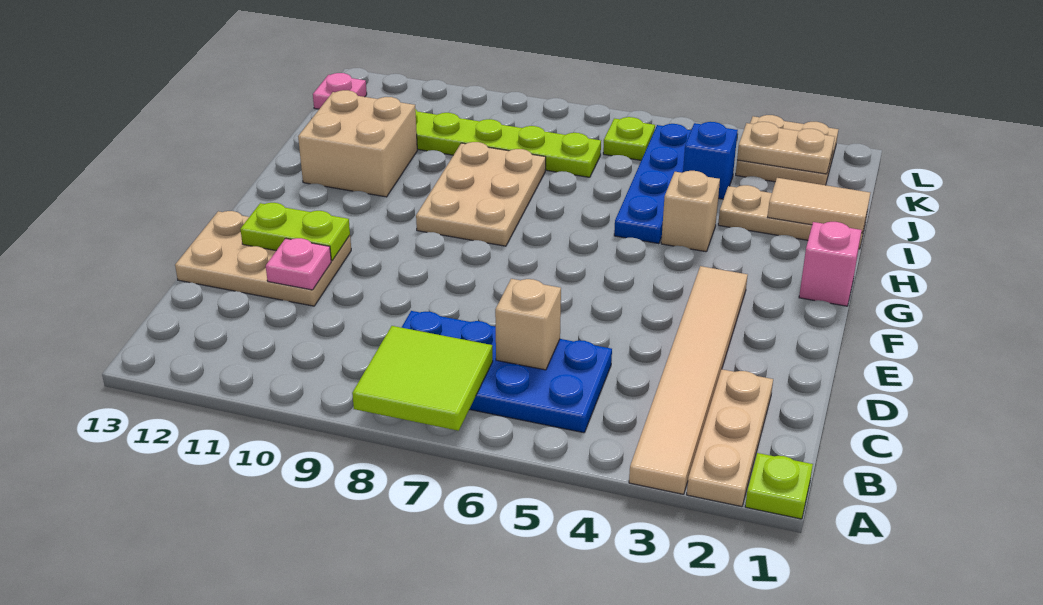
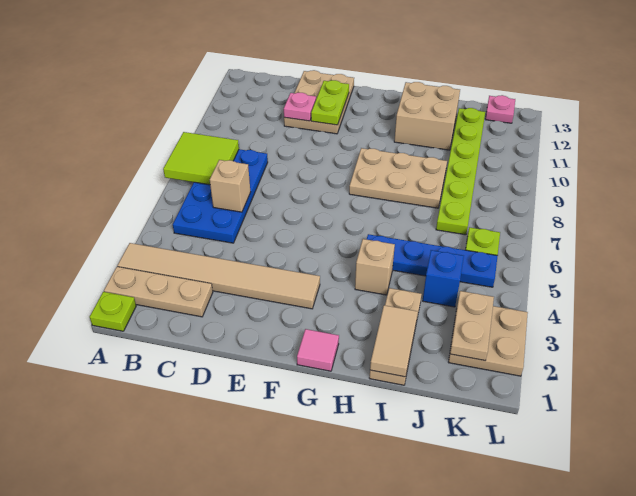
pink 1x1 brick [799,222,862,306] -> pink 1x1 tile [297,329,339,371]

